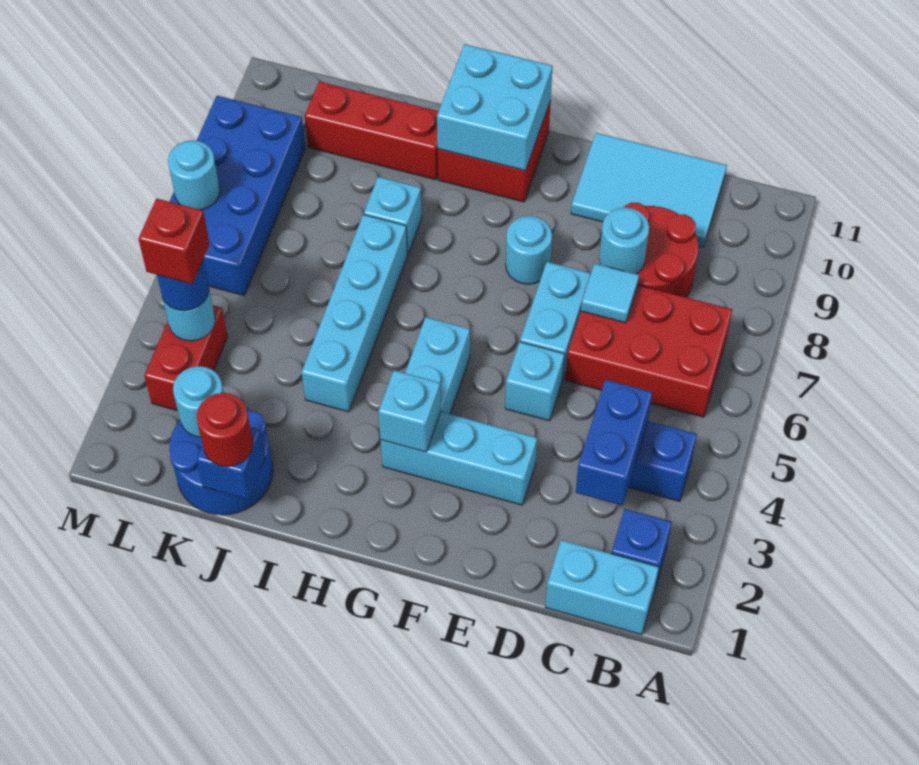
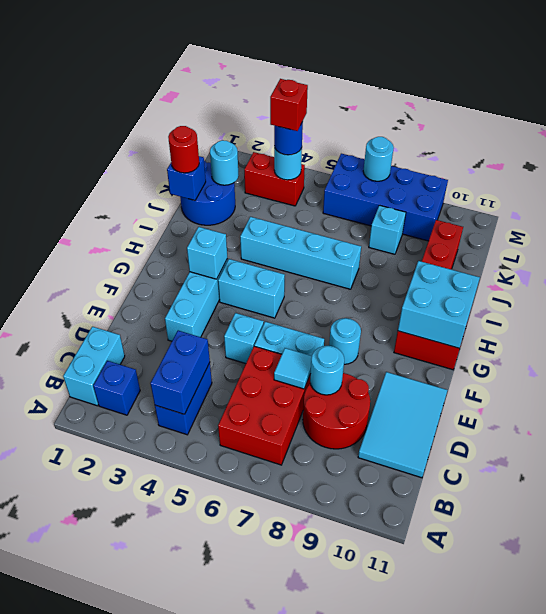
blue 1x2 brick [576,380,652,505] -> blue 1x2 brick turned to [150,331,210,414]
cyan 1x1 brick [364,177,422,253] -> cyan 1x1 brick moved to [369,205,406,254]

